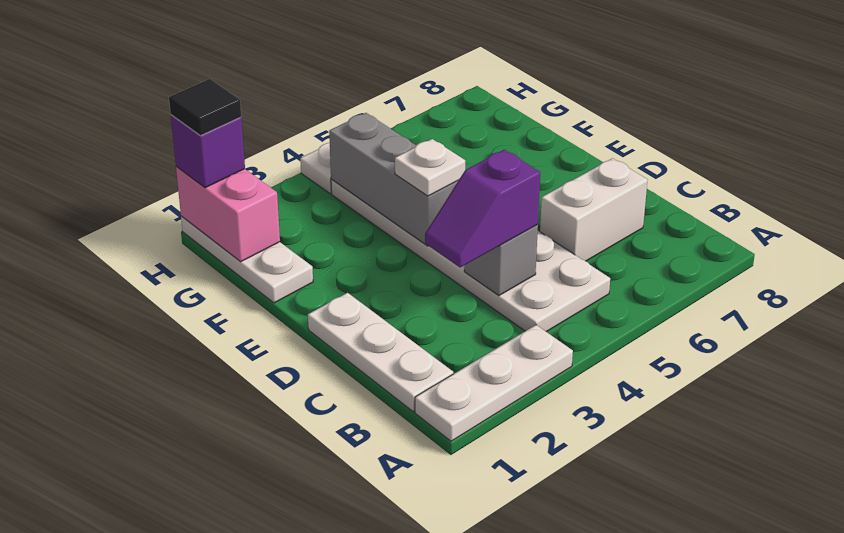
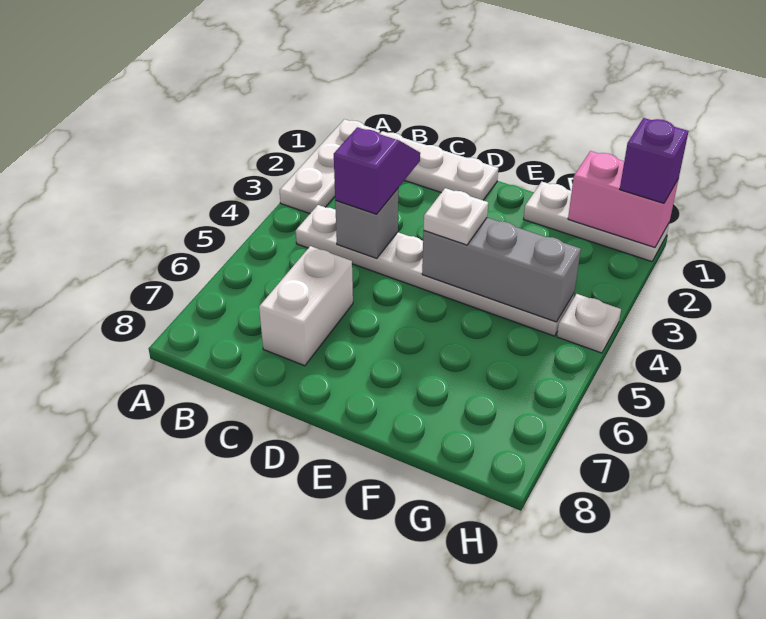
white 2x6 plate [331,179,610,332] -> white 1x6 plate [296,205,574,336]
black 1x1 tile [169,79,241,136] -> none

